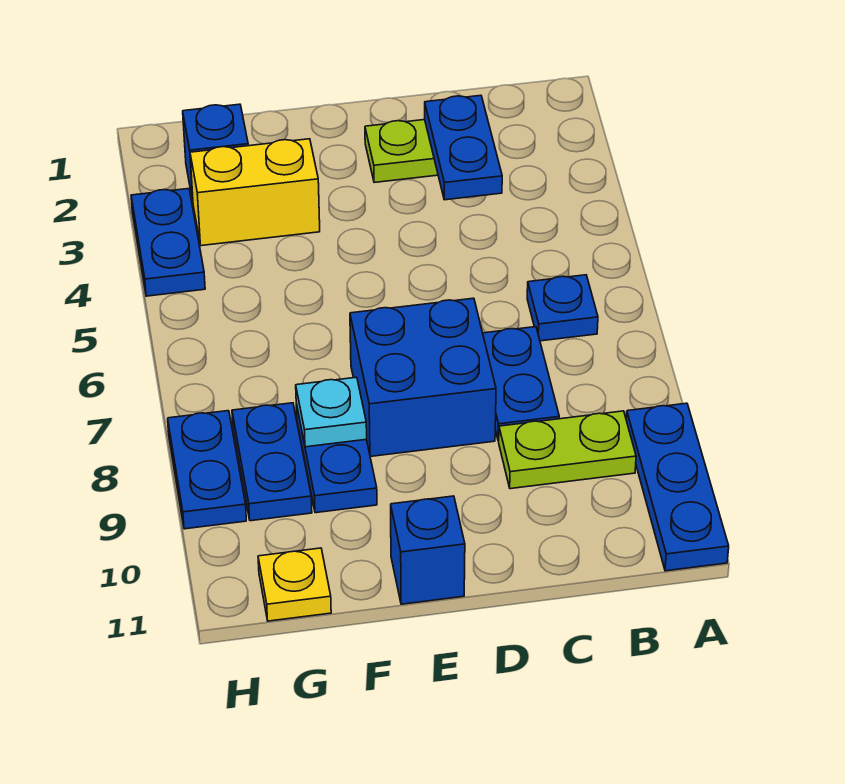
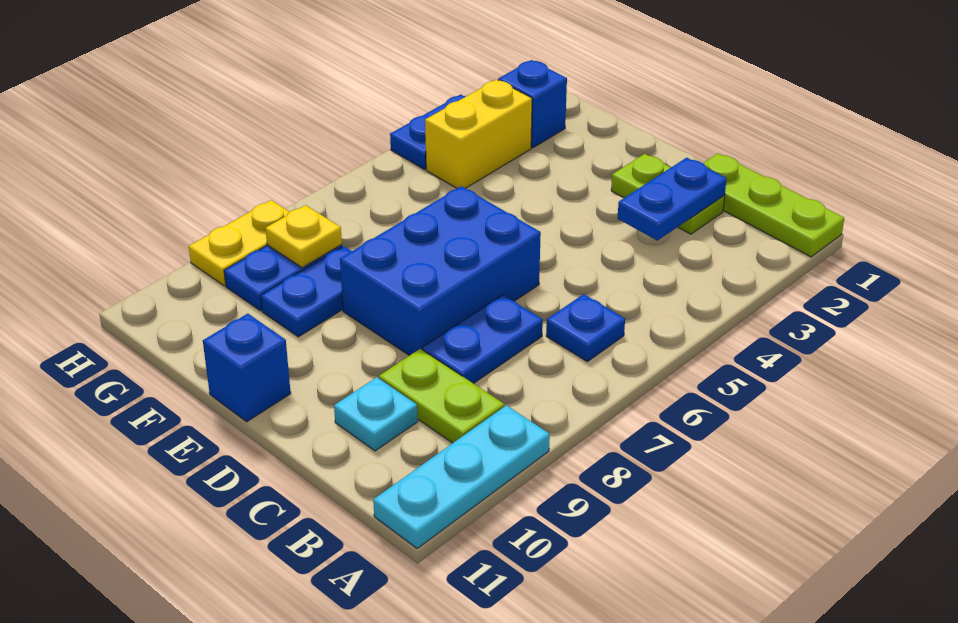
none -> lime 1x3 plate [703,153,844,257]
blue 1x3 plate [626,403,729,571] -> cyan 1x3 plate [373,405,550,548]
blue 2x2 brick [350,298,496,457] -> blue 2x3 brick [340,186,541,356]
yellow 1x2 brick [190,139,320,246] -> yellow 1x2 brick turned to [425,80,532,188]
cyan 1x1 plate [296,377,367,447] -> cyan 1x1 plate moved to [334,377,418,451]
yellow 1x1 plate [258,548,331,621] -> yellow 1x1 plate moved to [266,205,342,268]
blue 1x2 plate [168,411,246,529] -> yellow 1x2 plate [189,200,289,286]

